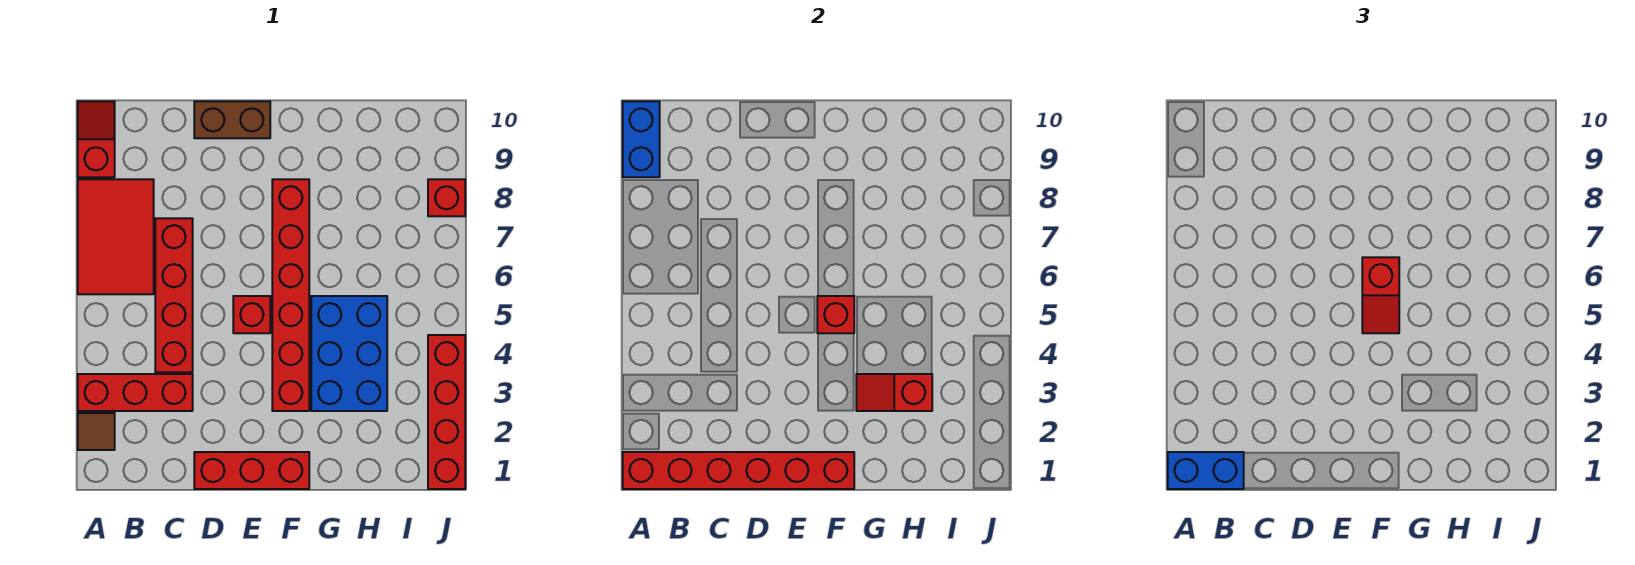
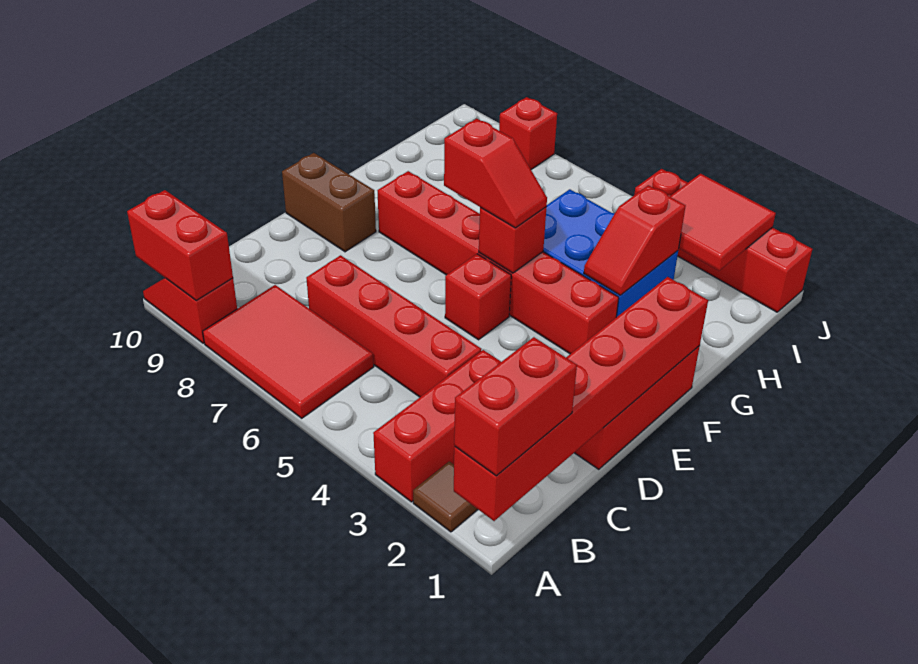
blue 1x2 brick [1168,452,1244,489] -> red 1x2 brick [454,337,577,476]
blue 1x2 brick [623,101,660,177] -> red 1x2 brick [127,190,233,301]
brown 1x2 brick [194,101,270,138] -> brown 1x2 brick turned to [282,153,376,252]
none -> red 2x2 tile [670,174,776,271]

